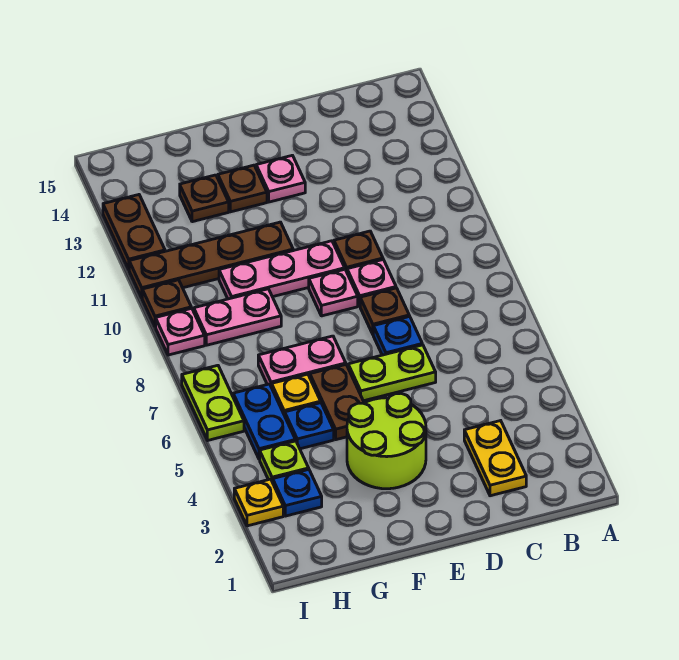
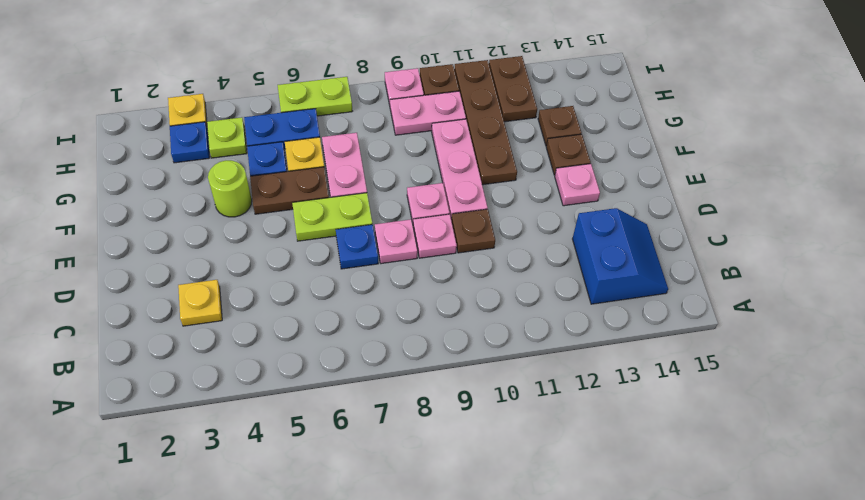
none -> blue 2x2 slope [573,208,668,304]
yellow 1x2 plate [464,421,526,496] -> yellow 1x1 plate [178,280,222,326]
lime 1x2 plate [348,345,436,401] -> lime 1x2 plate turned to [292,193,373,241]
brown 1x1 plate [360,288,409,334] -> pink 1x1 plate [375,219,418,264]
lime 2x2 round brick [347,393,426,489] -> lime 1x1 round brick [208,160,252,217]
pink 1x2 plate [194,289,281,345] -> pink 1x2 plate turned to [390,91,466,135]
brown 1x2 plate [103,195,165,269] -> brown 1x2 plate turned to [489,56,537,122]

